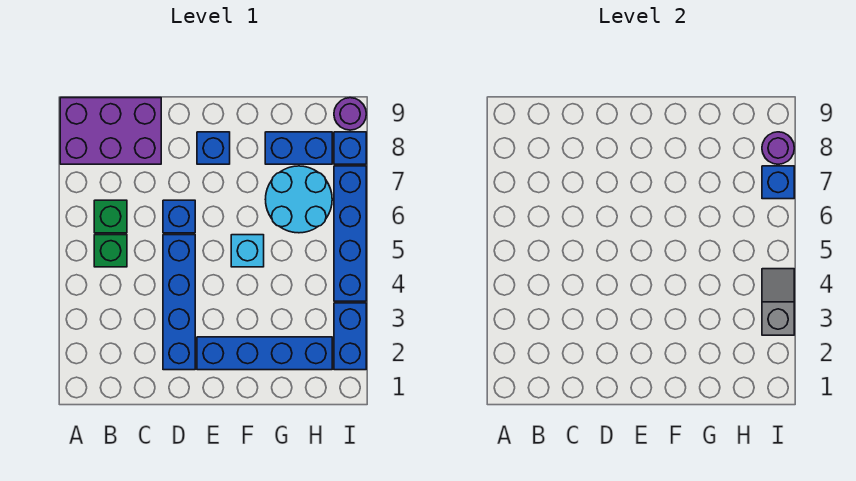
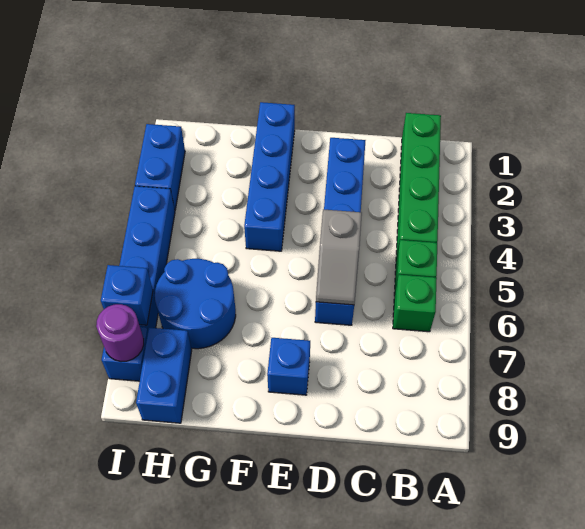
purple 2x3 brick [60,98,161,164] -> none
none -> green 1x4 brick [396,113,441,259]
blue 1x4 brick [197,337,332,370] -> blue 1x4 brick turned to [244,102,295,251]
cyan 1x1 brick [231,235,264,267] -> none
cyan 2x2 round brick [265,166,332,233] -> blue 2x2 round brick [155,259,236,349]
blue 1x2 brick [265,132,332,164] -> blue 1x2 brick turned to [136,328,192,423]
grey 1x2 slope [762,269,794,335] -> grey 1x2 slope moved to [316,209,362,305]
purple 1x1 round brick [334,98,366,130] -> none

